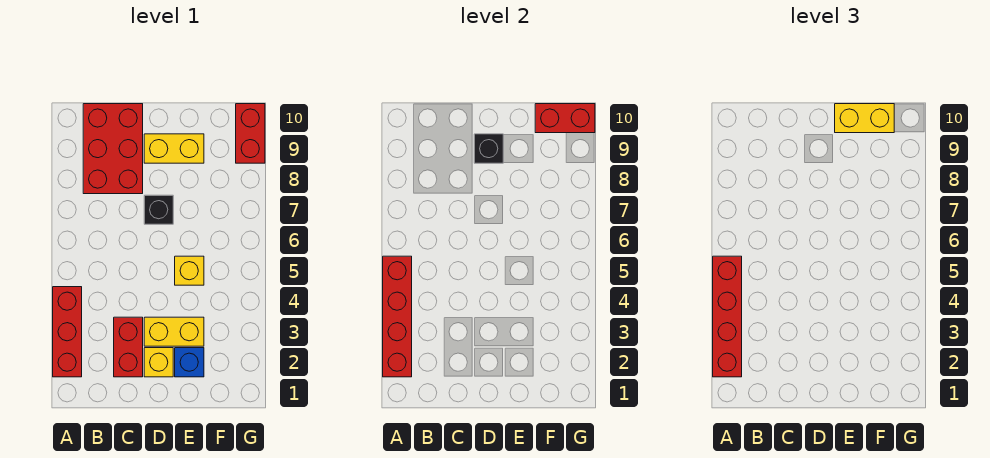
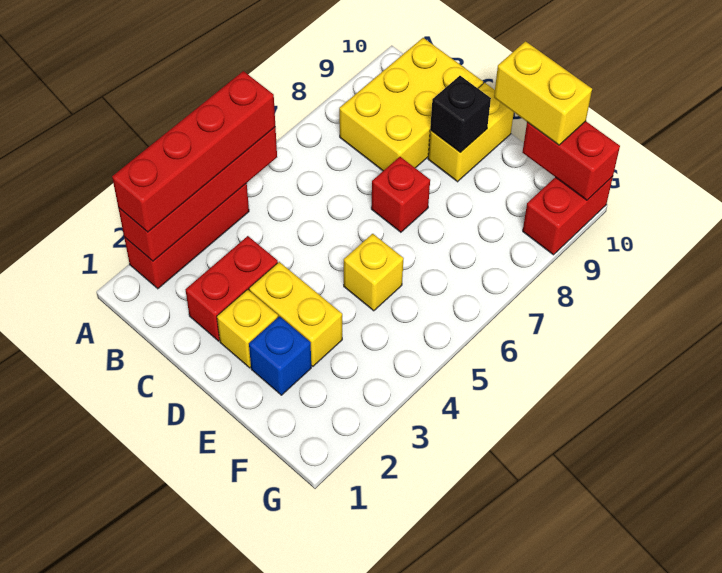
red 2x3 brick [83,104,143,194] -> yellow 2x3 brick [339,38,483,171]
black 1x1 brick [144,195,173,224] -> red 1x1 brick [371,157,430,232]
yellow 1x2 brick [144,134,204,163] -> yellow 1x2 brick turned to [428,83,514,182]

